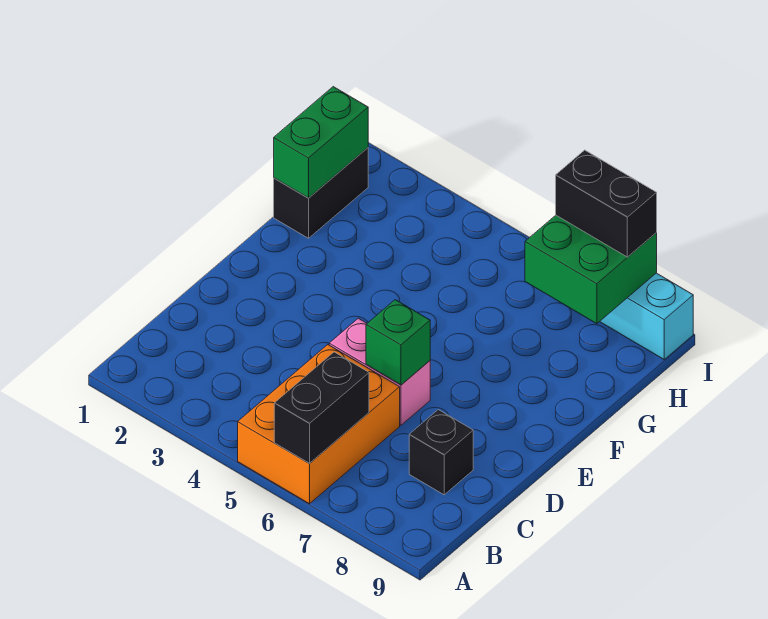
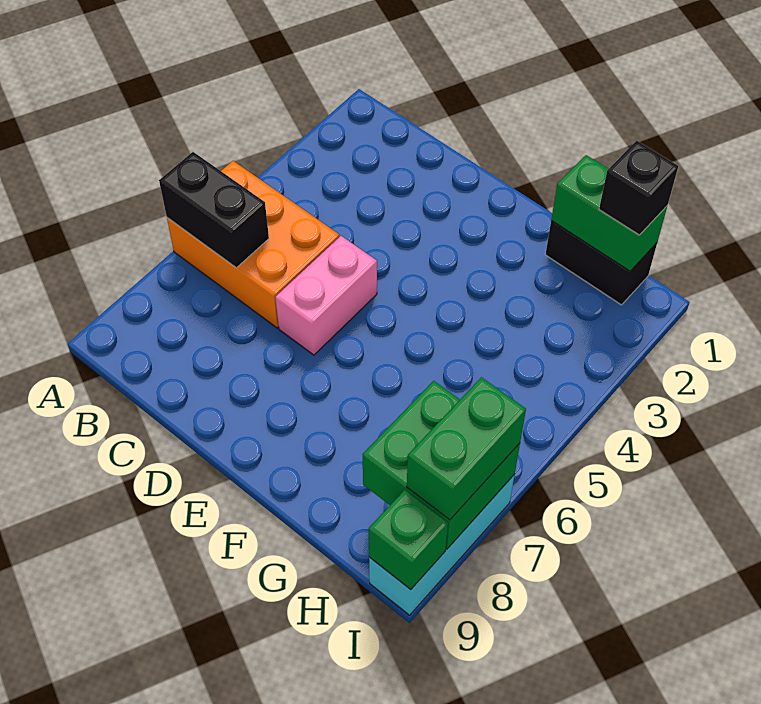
black 1x1 brick [409,410,473,495] -> black 1x1 brick moved to [599,141,678,235]
green 1x1 brick [366,300,430,385] -> green 1x1 brick moved to [369,490,448,590]
black 1x2 brick [556,150,657,257] -> green 1x2 brick [407,377,526,520]

